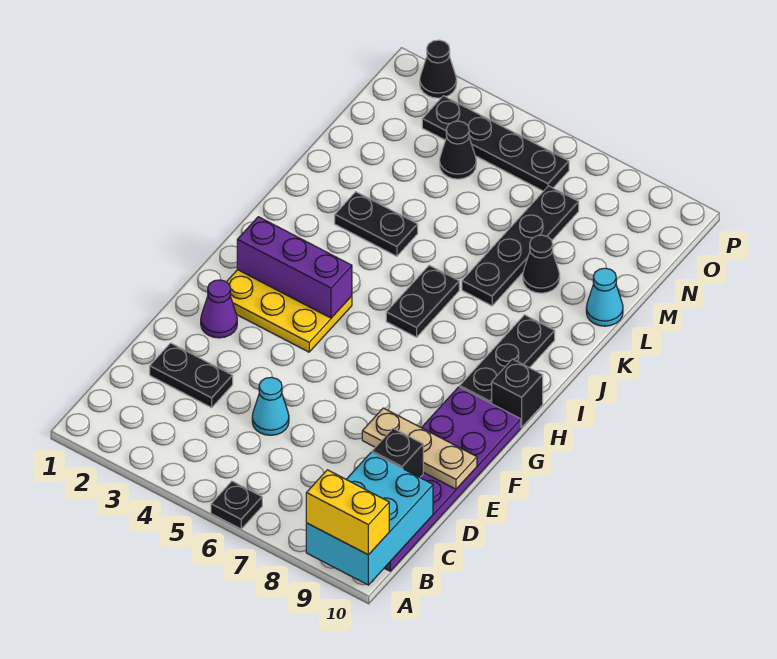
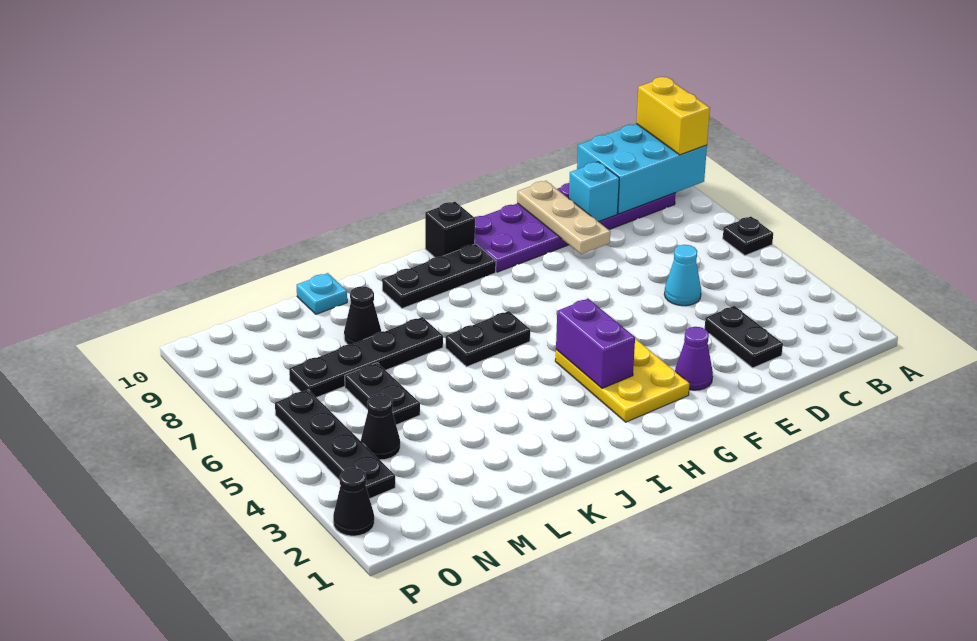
black 1x1 brick [372,428,423,477] -> cyan 1x1 brick [569,162,619,222]
purple 1x3 brick [237,217,352,318] -> purple 1x2 brick [556,299,635,388]
black 1x2 plate [335,192,418,256] -> black 1x2 plate moved to [345,363,420,425]
cyan 1x1 cone [586,268,623,326] -> cyan 1x1 plate [297,273,347,314]

